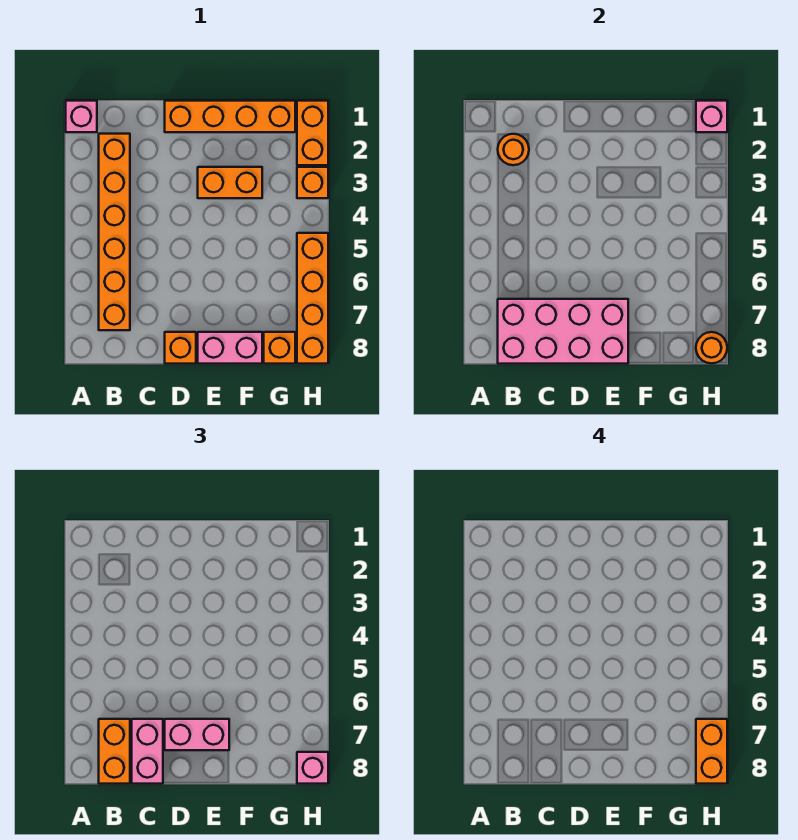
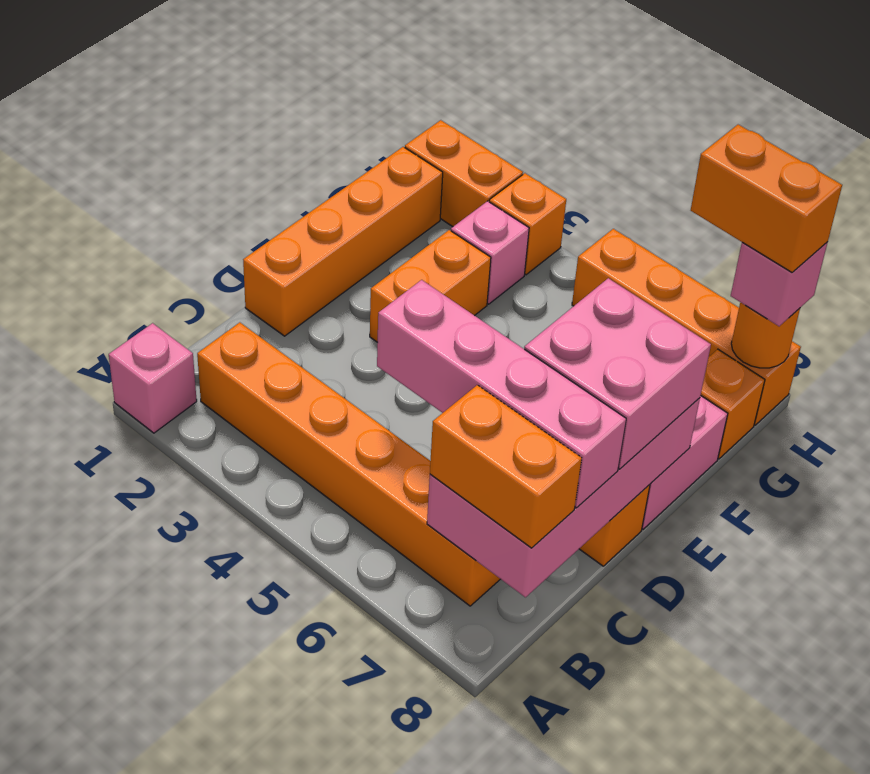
orange 1x1 round brick [498,134,529,165] -> none
pink 1x2 brick [132,719,163,784] -> pink 1x4 brick [377,280,626,508]
pink 1x2 brick [165,719,229,750] -> pink 2x2 brick [524,278,711,469]
pink 1x1 brick [696,101,727,132] -> pink 1x1 brick moved to [451,201,529,304]

